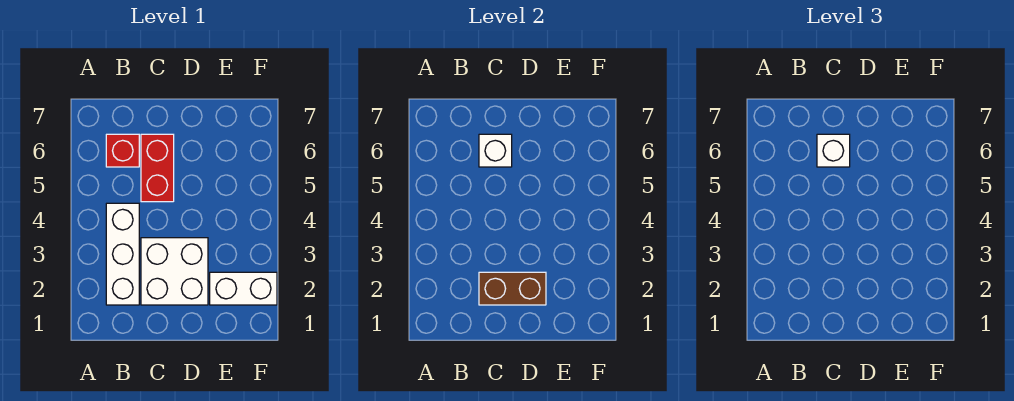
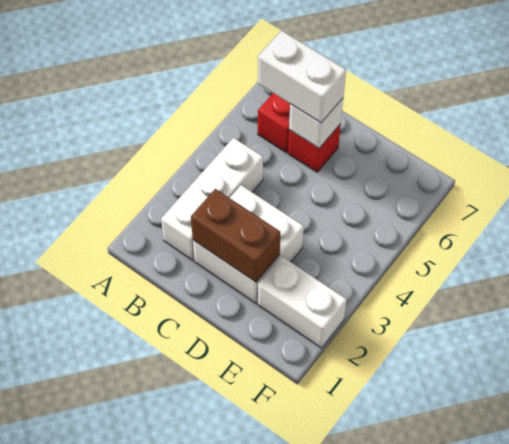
red 1x2 brick [141,134,174,202] -> red 1x1 brick [288,124,341,172]
white 1x1 brick [817,134,850,167] -> white 1x2 brick [258,31,346,123]

